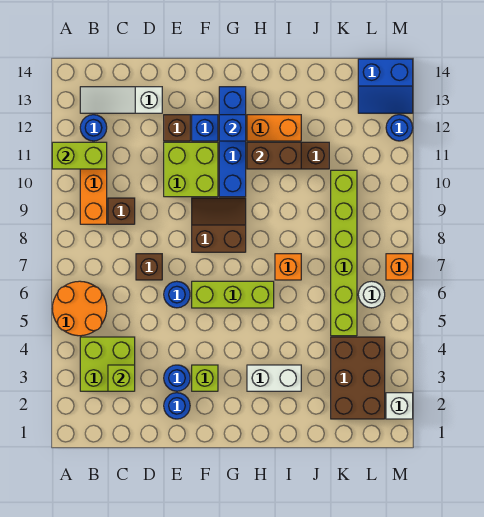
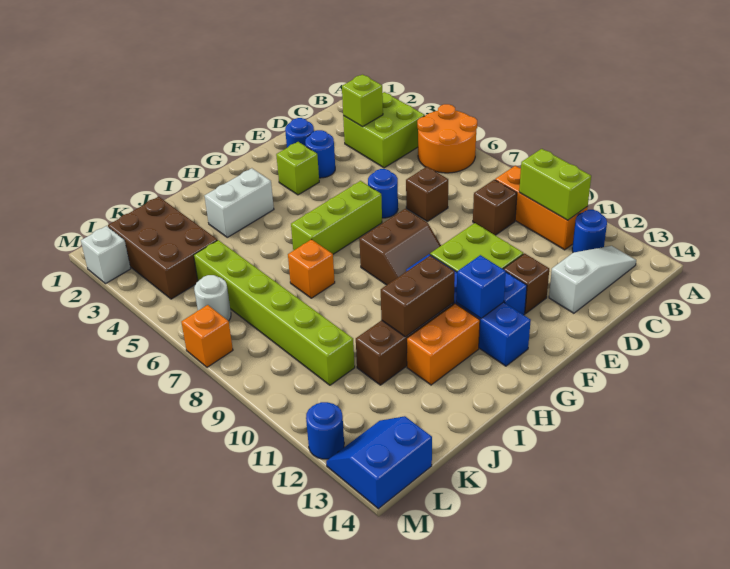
lime 1x2 brick [52,142,107,169] -> lime 1x2 brick turned to [519,149,591,220]

